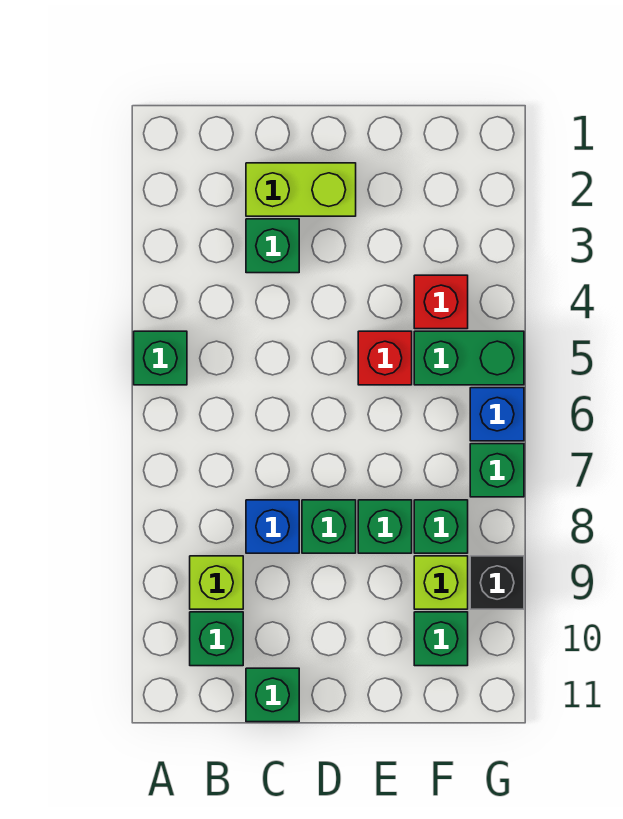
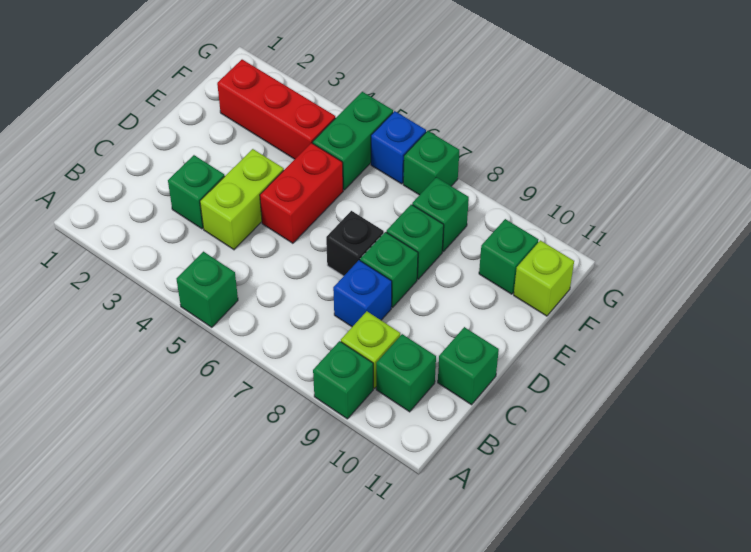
none -> green 1x1 brick [313,341,373,419]
lime 1x2 brick [246,163,356,216] -> lime 1x2 brick moved to [200,149,284,250]
red 1x1 brick [358,331,412,385] -> red 1x2 brick [260,143,343,243]
red 1x1 brick [414,275,468,329] -> red 1x3 brick [217,60,335,159]
lime 1x1 brick [414,556,468,609] -> lime 1x1 brick moved to [514,240,574,316]
black 1x1 brick [470,556,524,609] -> black 1x1 brick moved to [326,211,384,276]

